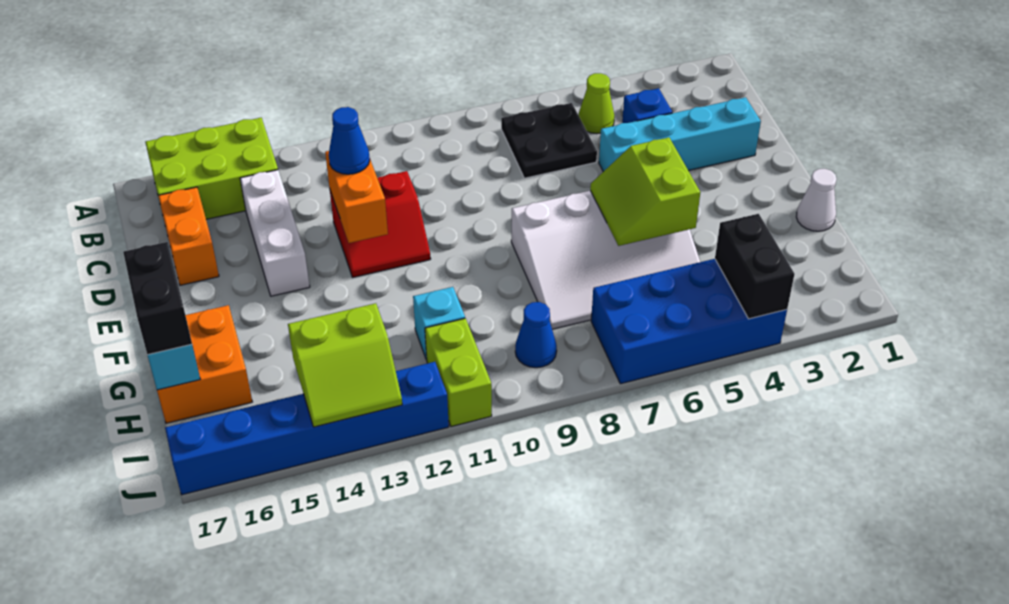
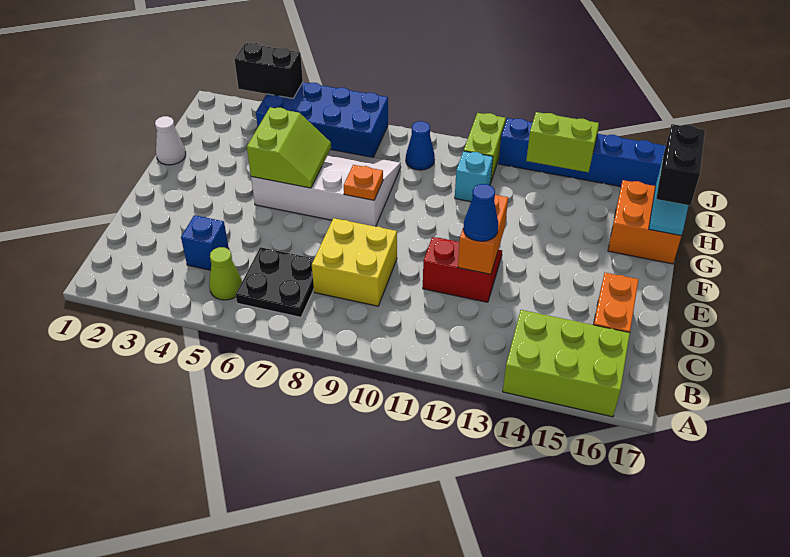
none -> yellow 2x2 brick [312,218,397,306]
white 1x3 brick [240,170,310,296] -> none
cyan 1x4 brick [599,97,761,172] -> none
none -> orange 1x1 plate [344,165,383,200]
black 1x2 brick [715,214,795,319] -> black 1x2 brick turned to [235,43,303,98]

